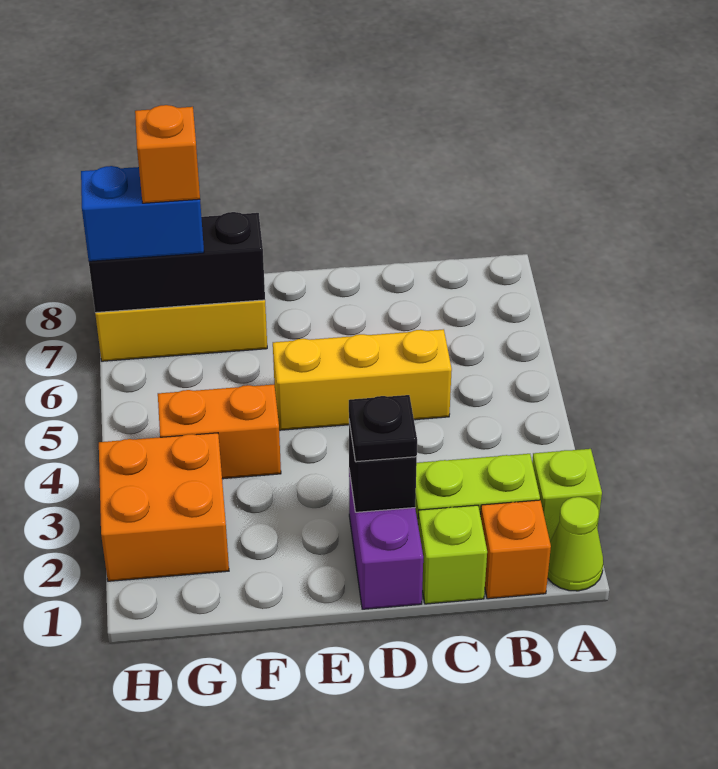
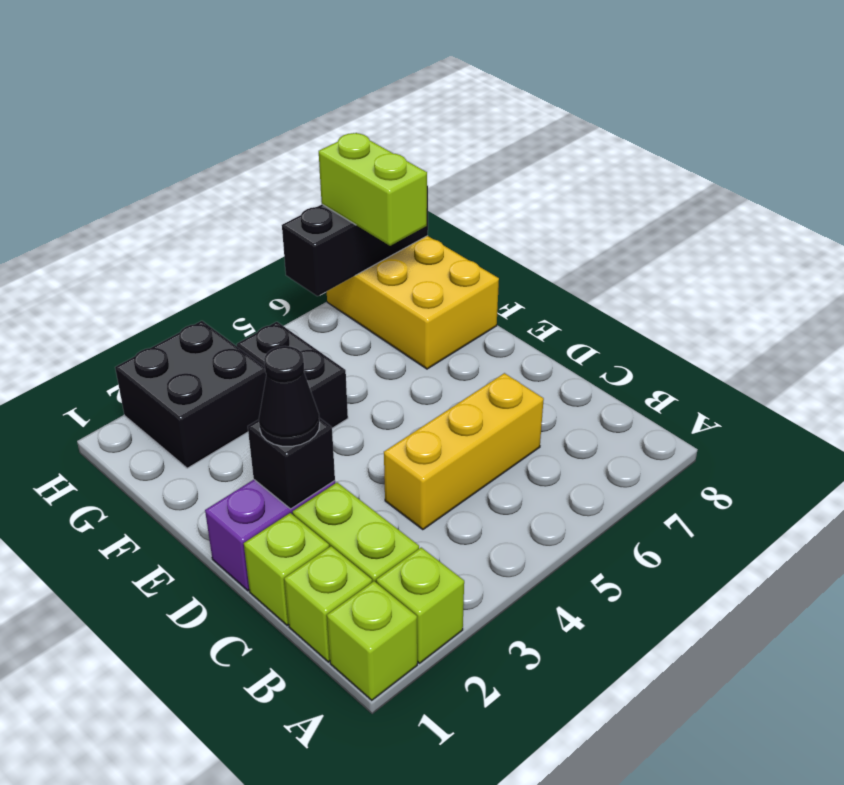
lime 1x1 cone [548,497,603,591] -> lime 1x1 brick [327,581,417,700]
orange 1x1 brick [480,500,551,599] -> lime 1x1 brick [284,546,372,662]
yellow 1x3 brick [273,329,452,430] -> yellow 1x3 brick turned to [384,373,544,530]
black 1x1 plate [349,395,417,462] -> black 1x1 cone [259,346,320,446]
orange 1x2 brick [158,385,281,479] -> black 1x2 brick [237,322,348,428]
black 1x3 brick [89,212,265,313] -> black 1x3 brick turned to [282,186,428,296]
orange 2x2 brick [99,433,229,581] -> black 2x2 brick [115,321,266,468]
blue 1x2 brick [81,166,204,261] -> lime 1x2 brick [319,133,427,246]
orange 1x1 brick [135,105,200,203] -> none

